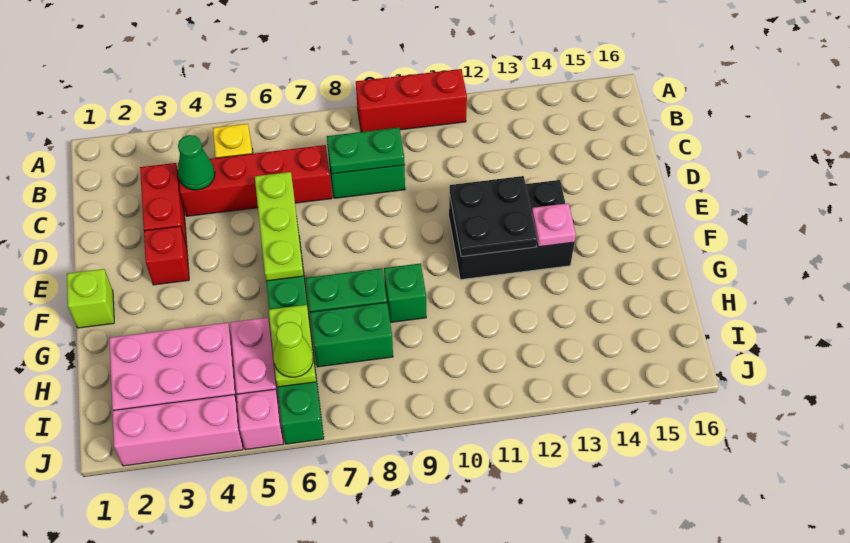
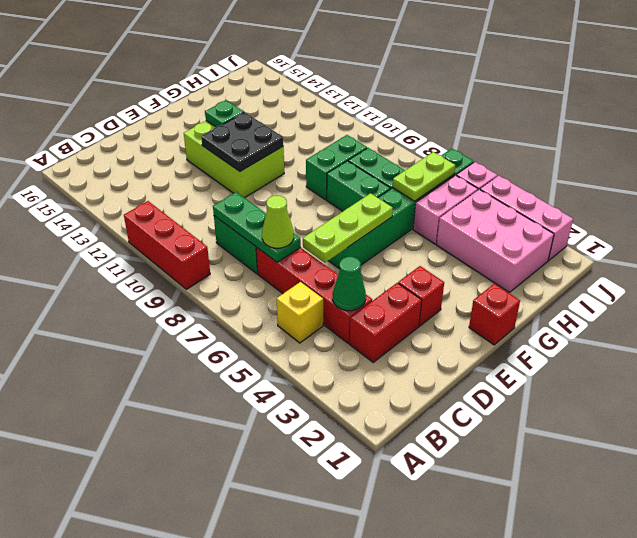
green 1x2 plate [327,128,405,174] -> green 1x3 plate [213,192,301,262]
black 2x3 brick [449,180,574,280] -> lime 2x3 brick [184,121,284,198]
lime 1x1 brick [67,269,114,328] -> red 1x1 brick [469,284,520,345]
pink 1x1 plate [532,203,576,247] -> green 1x1 plate [205,100,244,127]
green 1x1 brick [384,263,426,323] -> green 1x2 brick [306,135,367,200]
lime 1x1 cone [273,322,313,377] -> lime 1x1 cone moved to [262,196,294,248]

